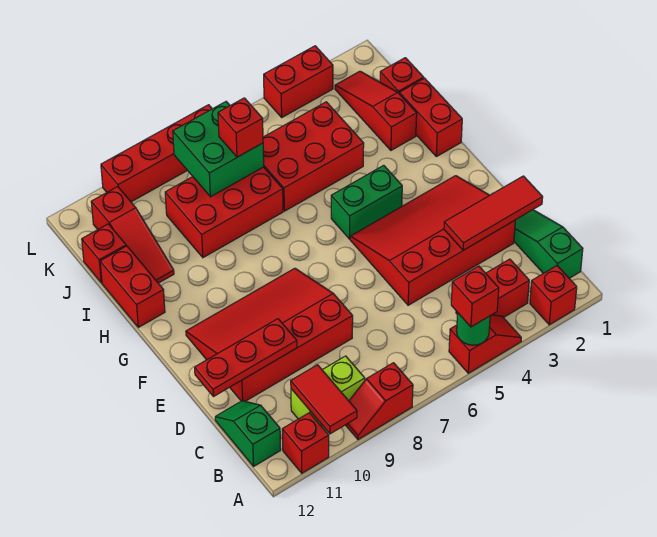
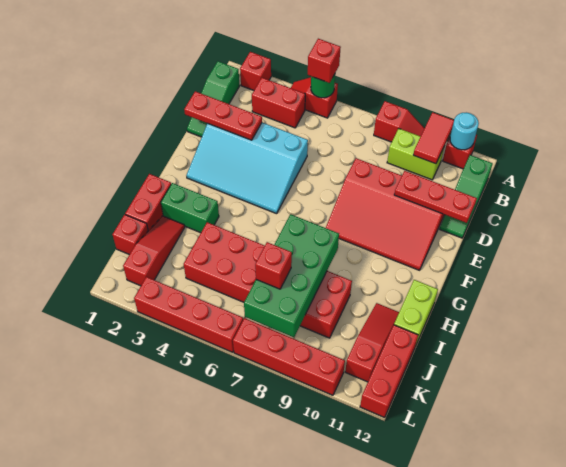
none -> cyan 1x1 round brick [450,112,479,150]
green 1x2 slope [215,401,281,466] -> green 1x3 slope [440,155,493,238]
red 1x3 tile [444,176,543,250] -> red 1x3 plate [184,91,262,140]
red 3x4 slope [350,176,515,305] -> cyan 3x4 slope [186,123,308,214]
green 1x2 brick [331,165,402,239] -> green 1x2 brick moved to [161,183,219,233]
red 1x2 brick [100,246,165,327] -> lime 1x2 brick [394,280,438,344]
red 1x3 slope [335,71,417,150] -> red 1x3 slope turned to [123,216,185,286]
green 2x2 brick [173,102,264,197] -> green 2x4 brick [244,214,339,337]
red 1x1 brick [82,224,126,283] -> red 1x3 brick [360,325,418,417]
red 1x2 brick [264,46,333,117] -> red 1x4 brick [134,277,243,352]

